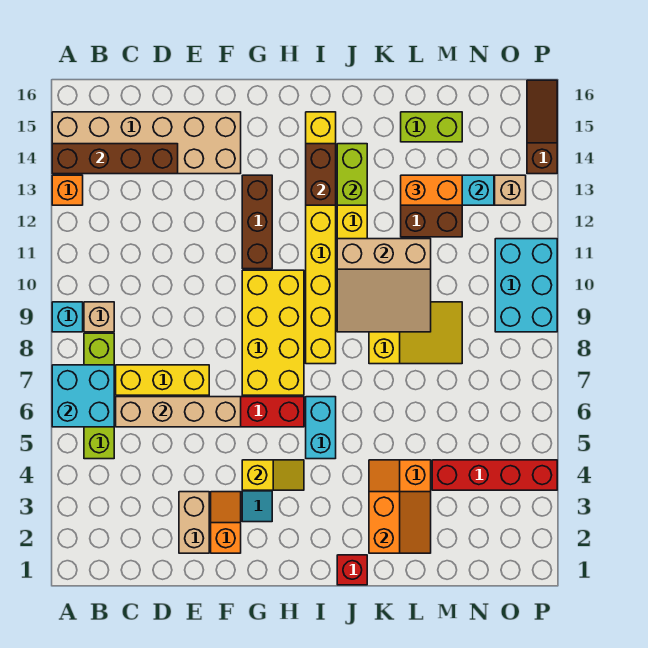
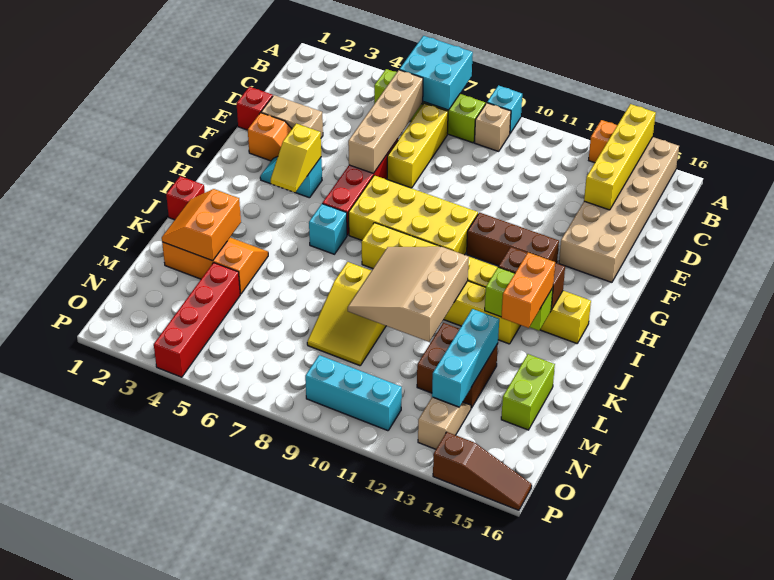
brown 1x4 brick [52,144,178,174] -> yellow 1x4 brick [584,104,656,210]
none -> red 1x1 brick [236,87,273,130]
cyan 1x2 brick [306,397,336,459] -> cyan 1x1 brick [309,204,347,254]
orange 2x2 slope [369,492,431,553] -> orange 2x2 slope turned to [162,189,241,261]
orange 1x2 brick [401,175,462,205] -> orange 1x2 brick moved to [501,253,555,328]
cyan 2x3 brick [495,239,557,332] -> cyan 1x3 brick [305,355,402,431]

